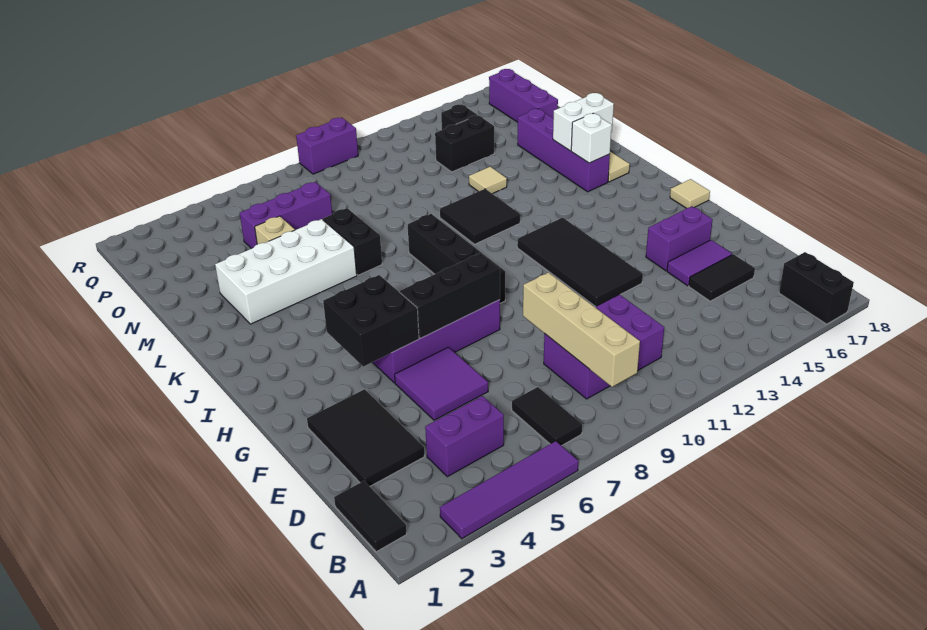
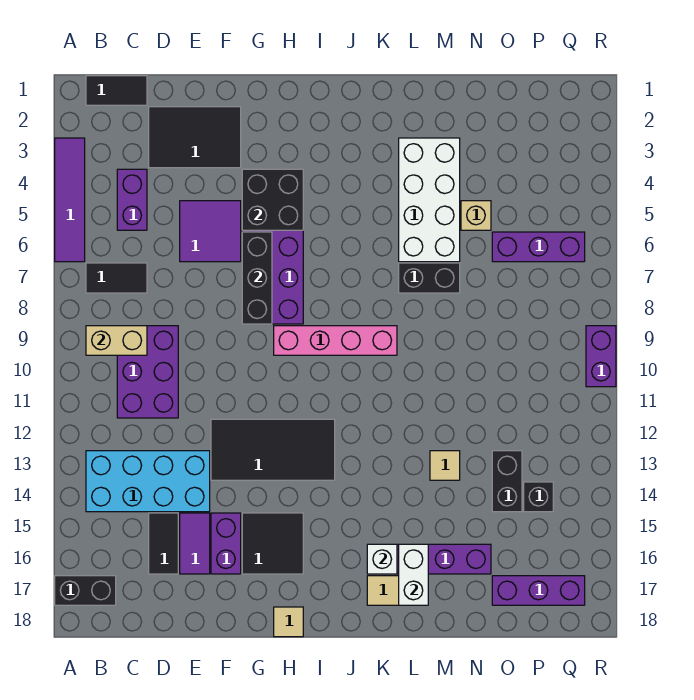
tan 1x4 brick [523,272,640,387] -> tan 1x2 brick [86,326,147,355]
none -> cyan 2x4 brick [86,451,210,512]
black 1x4 brick [408,214,505,303] -> pink 1x4 brick [274,326,397,355]
black 2x2 tile [440,189,520,244] -> black 2x2 tile moved to [242,513,303,574]
purple 1x3 brick [240,182,332,249] -> purple 1x3 brick turned to [492,232,585,262]

